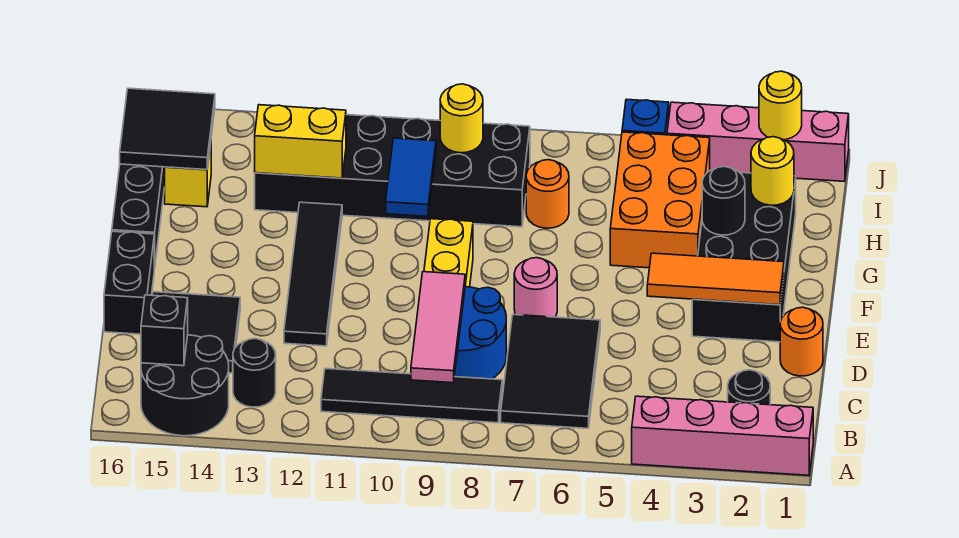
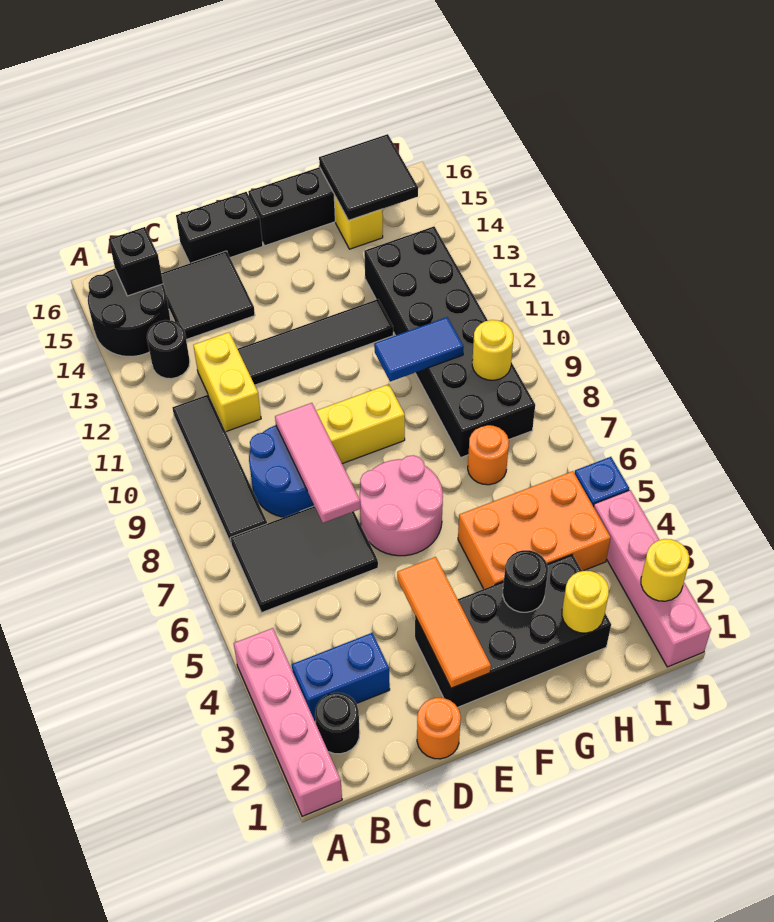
none -> blue 1x2 brick [292,633,390,720]
pink 1x3 tile [411,272,465,383] -> pink 1x3 tile turned to [275,403,361,523]
pink 1x1 round brick [514,258,557,317] -> pink 2x2 round brick [360,455,443,556]
yellow 1x2 brick [255,105,346,178] -> yellow 1x2 brick moved to [193,332,261,432]

